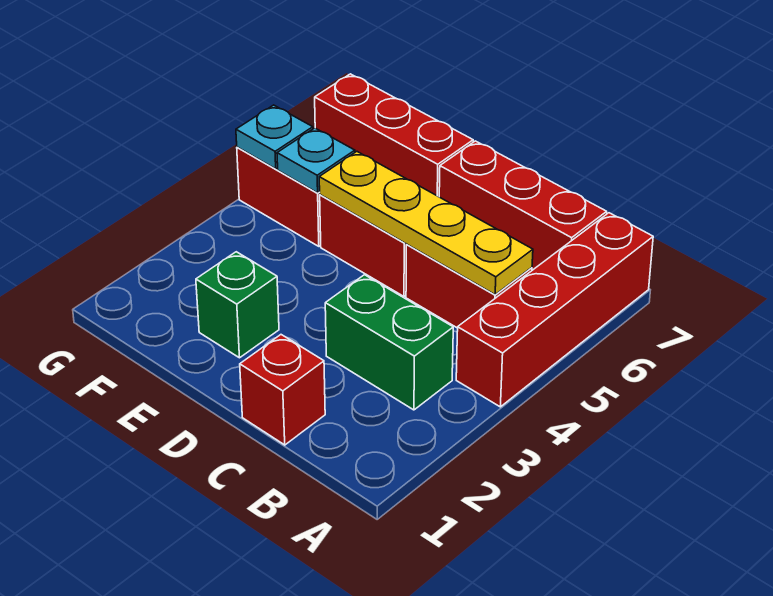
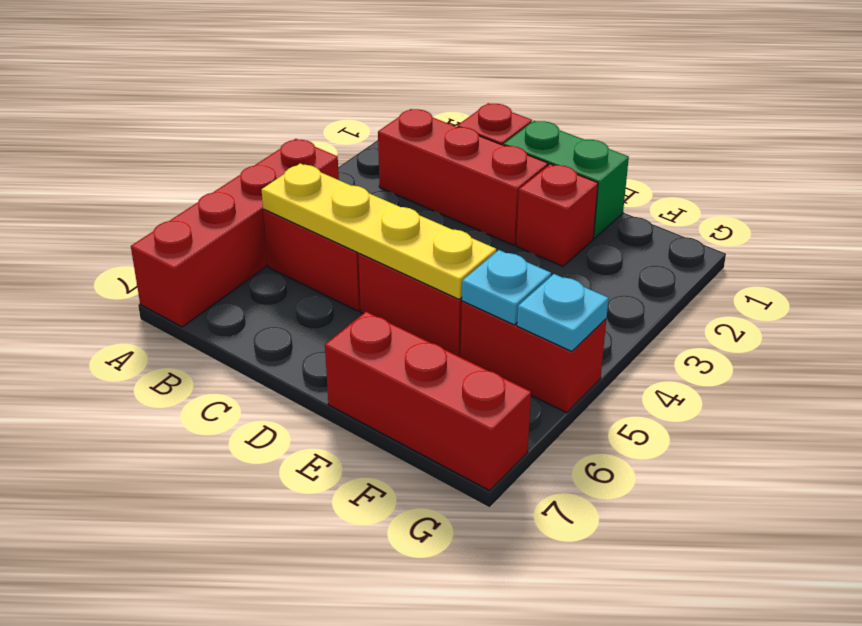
green 1x2 brick [325,275,453,410] -> green 1x2 brick moved to [504,121,629,238]
red 1x3 brick [439,141,607,270] -> red 1x3 brick moved to [378,109,548,245]
green 1x1 brick [196,252,279,358] -> red 1x1 brick [516,164,598,266]

